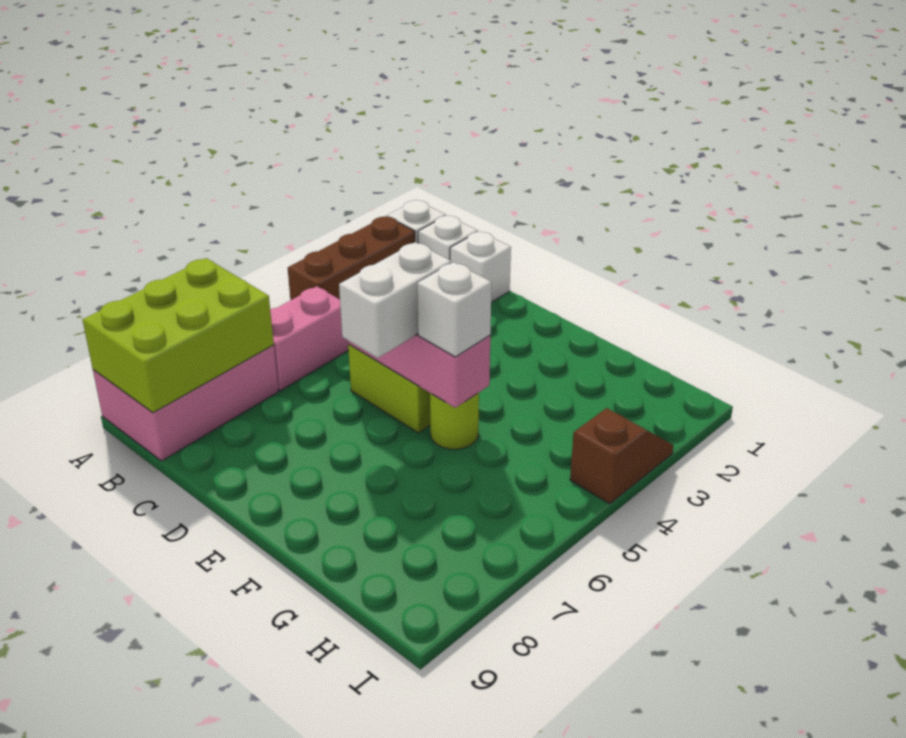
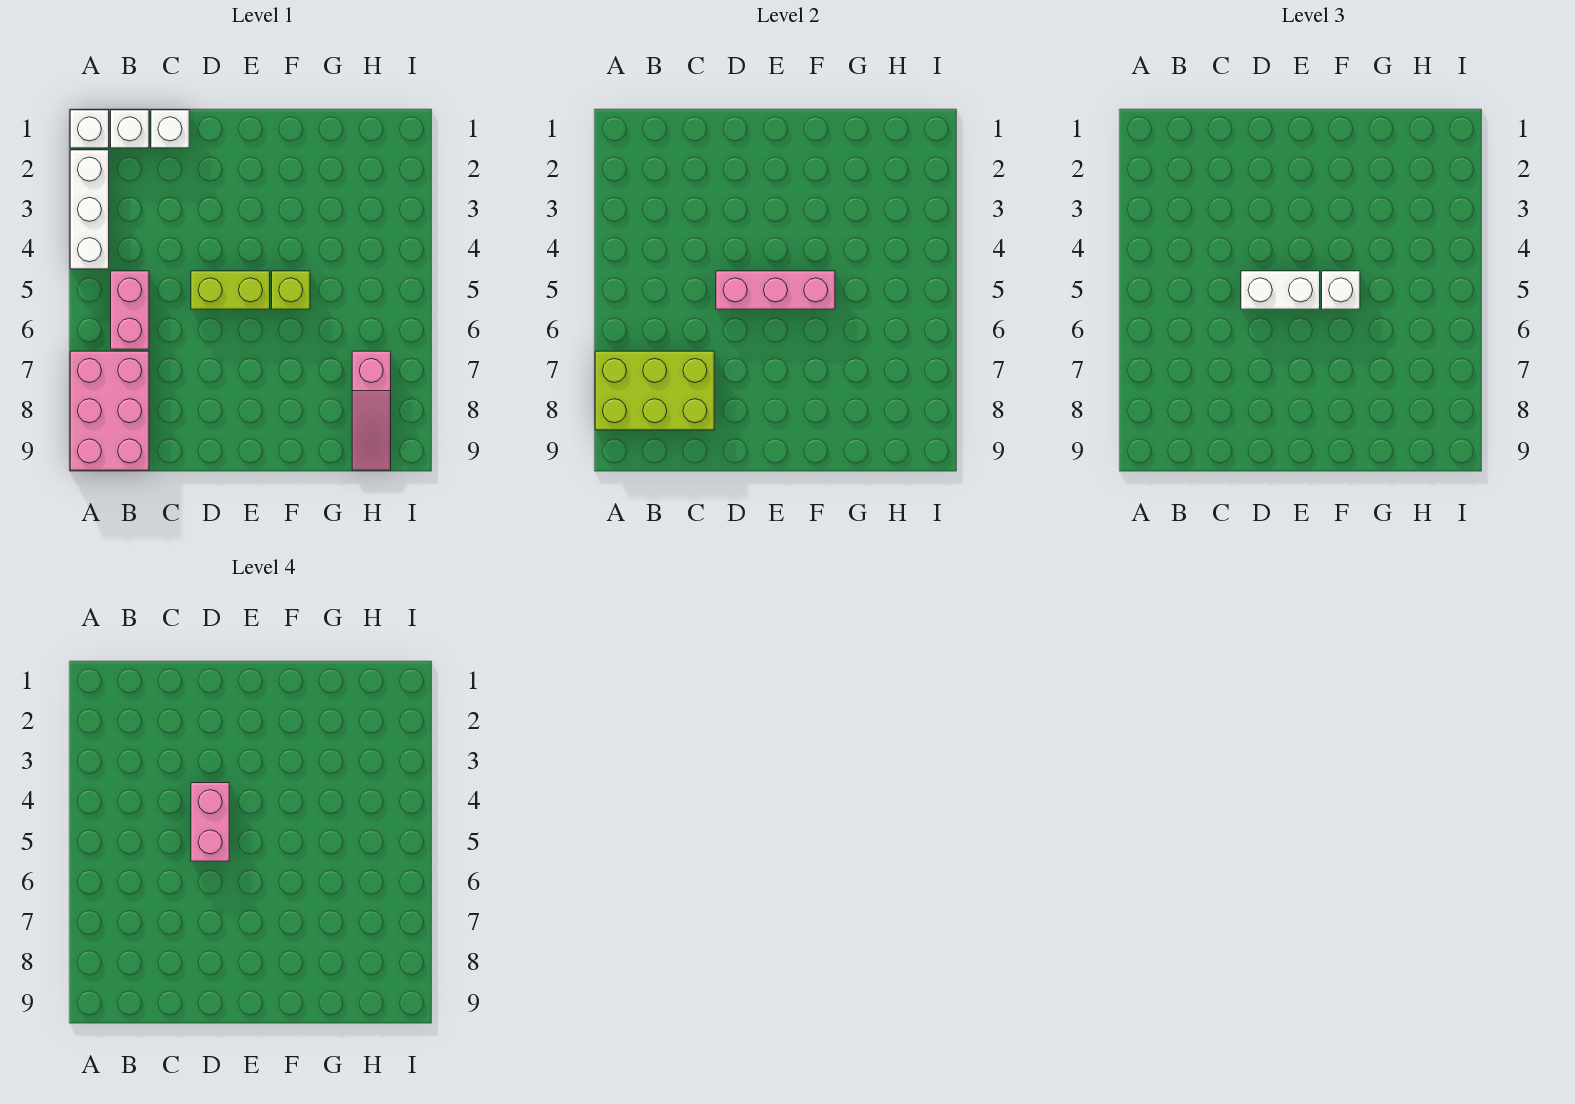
brown 1x3 brick [288,216,415,300] -> white 1x3 brick [70,150,109,269]
lime 2x3 brick [83,258,274,413] -> lime 2x3 brick turned to [595,351,714,430]
none -> pink 1x2 brick [191,783,229,861]
white 1x2 brick [339,242,452,358] -> white 1x2 brick turned to [1241,271,1320,309]
lime 1x1 round brick [430,393,479,449] -> lime 1x1 brick [272,271,310,309]
none -> pink 1x3 slope [352,351,391,470]
brown 1x2 slope [570,408,674,504] -> none

